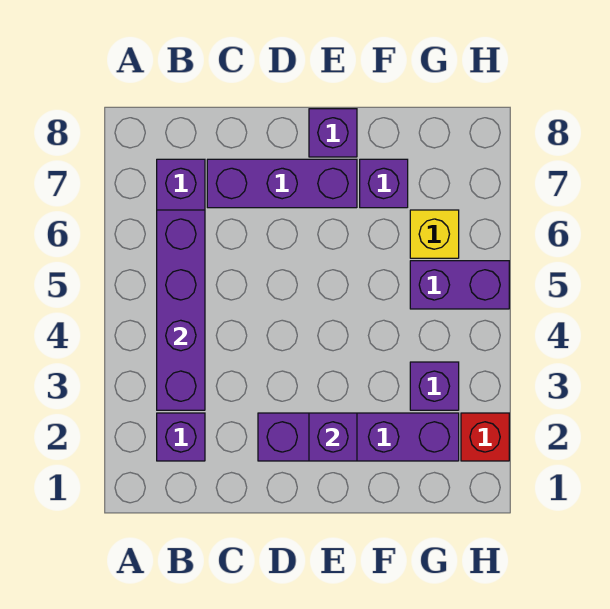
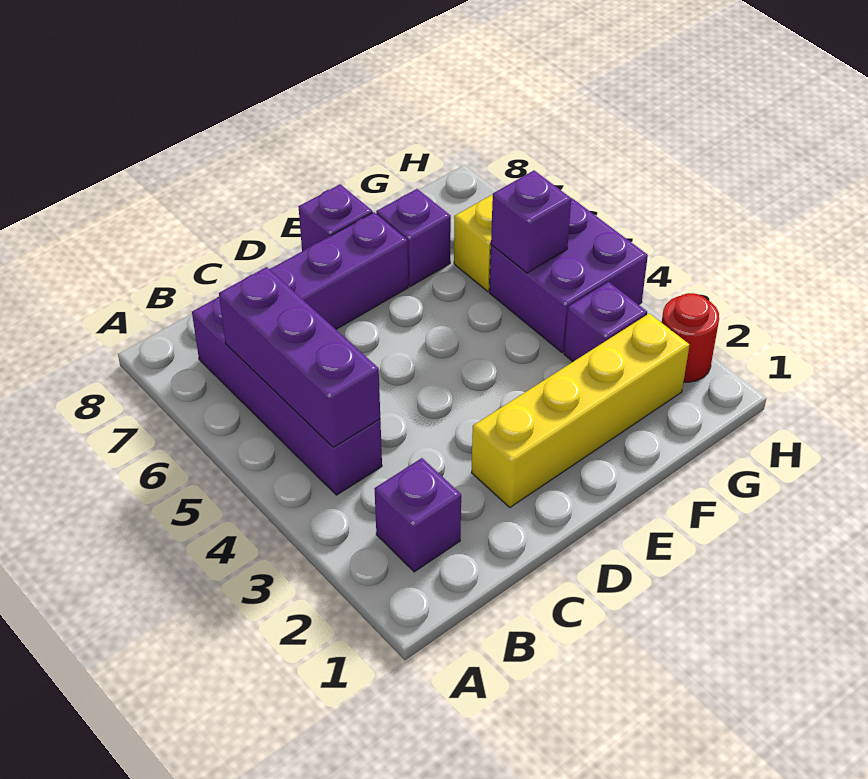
purple 1x4 brick [157,210,205,410] -> purple 1x3 brick [219,267,380,448]
purple 1x4 brick [258,413,459,461] -> yellow 1x4 brick [471,313,689,507]
purple 1x1 brick [309,413,357,461] -> purple 1x1 brick moved to [491,171,571,273]
purple 1x2 brick [410,261,509,309] -> purple 2x2 brick [489,198,648,353]
red 1x1 brick [461,413,509,461] -> red 1x1 round brick [662,293,719,382]

